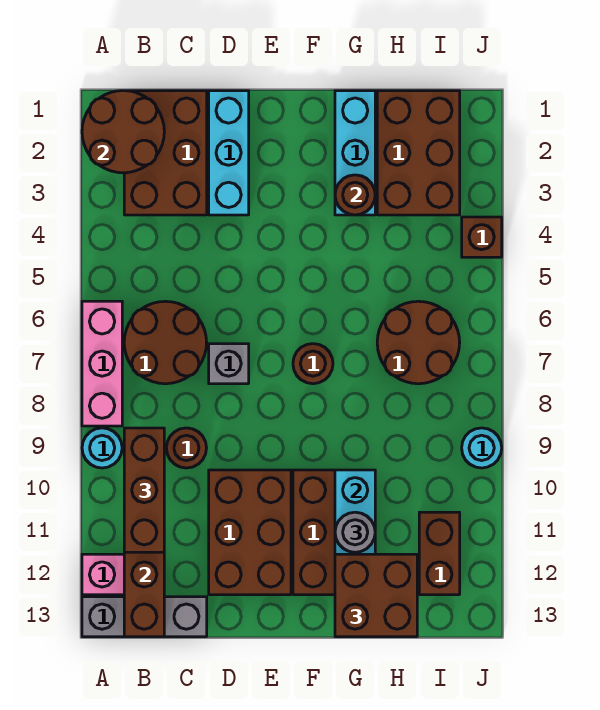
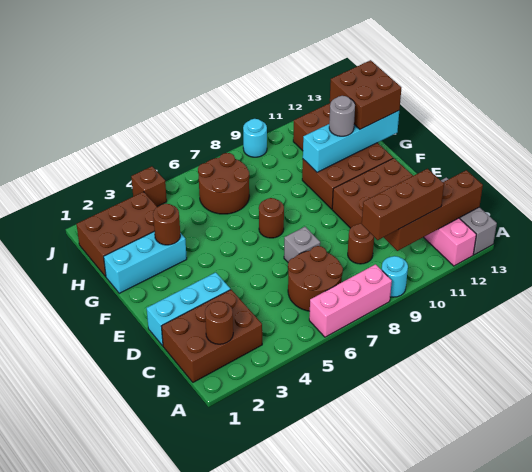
brown 2x2 round brick [82,91,164,173] -> brown 1x1 round brick [205,301,233,344]

